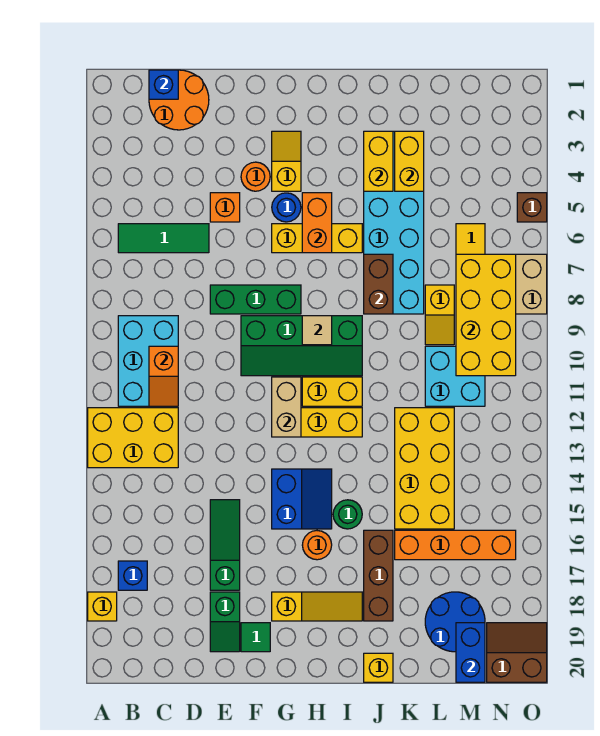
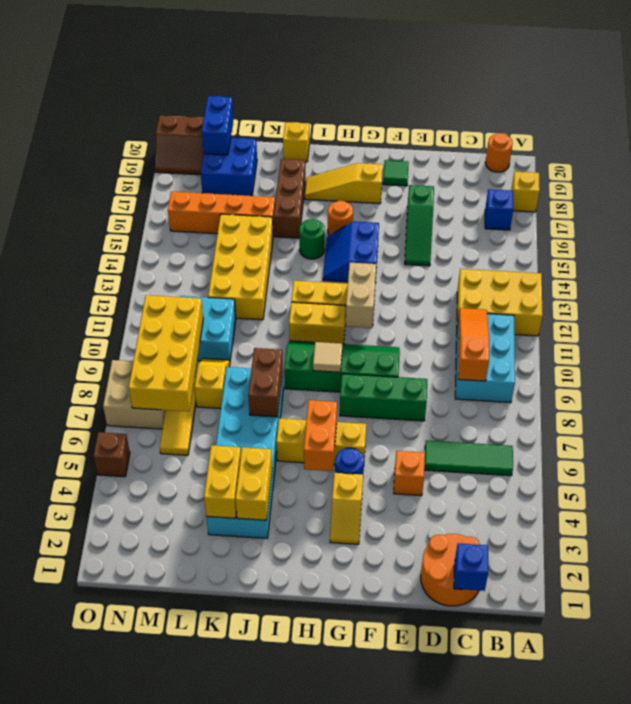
orange 1x2 slope [149,346,178,406] -> orange 1x3 slope [458,308,489,381]
green 1x2 slope [210,592,240,652] -> none
orange 1x1 round brick [241,162,270,191] -> orange 1x1 round brick moved to [485,133,513,172]
blue 2x2 round brick [425,592,485,652] -> blue 2x2 brick [201,138,257,196]

